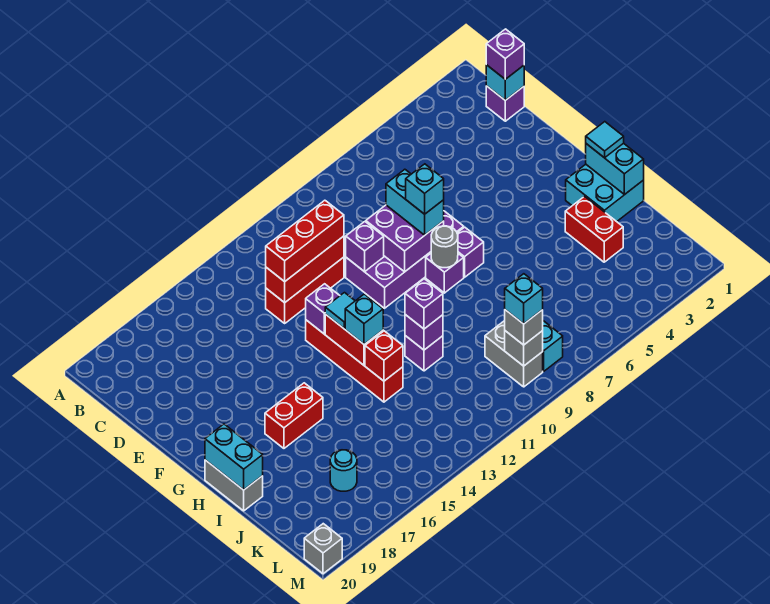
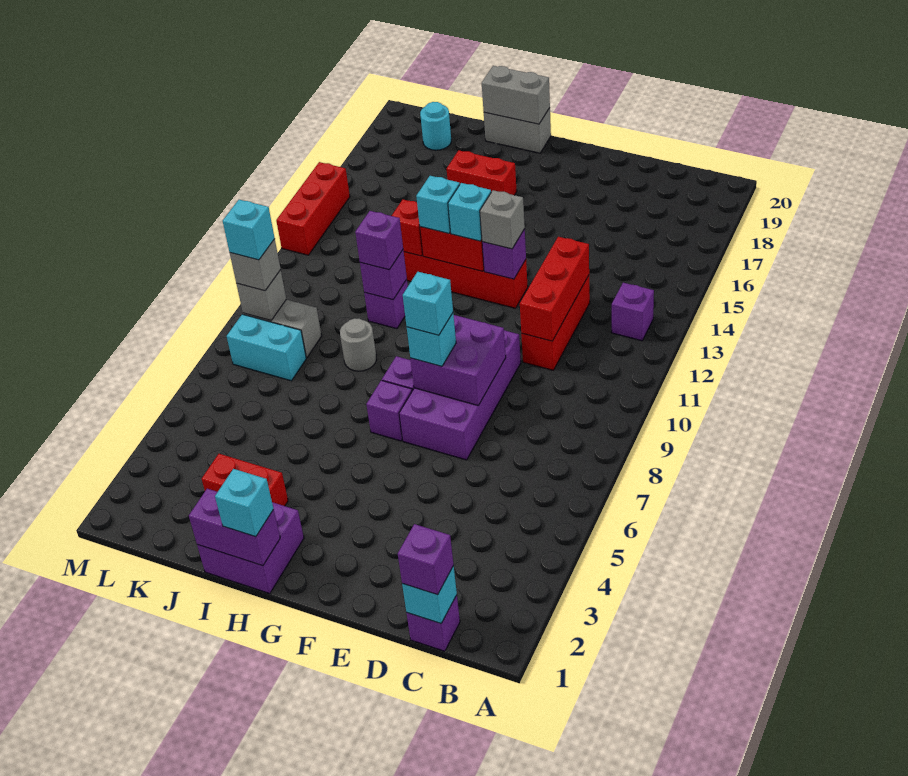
red 1x3 brick [266,200,344,282] -> red 1x3 brick moved to [276,162,350,255]
cyan 1x2 brick [386,169,444,235] -> cyan 1x1 brick [407,313,456,366]
purple 1x1 brick [346,222,384,272] -> purple 1x1 brick moved to [612,283,654,341]
grey 1x1 round brick [431,226,458,268] -> grey 1x1 round brick moved to [340,318,377,371]
cyan 1x1 tile [325,293,355,328] -> cyan 1x1 brick [448,183,491,241]
cyan 2x2 brick [566,164,644,222] -> purple 2x2 brick [197,502,304,594]
cyan 1x2 brick [586,143,644,194] -> purple 1x2 brick [189,489,280,566]
cyan 1x1 tile [586,122,624,158] -> cyan 1x1 brick [215,469,273,537]
red 1x2 brick [265,383,323,448] -> red 1x2 brick turned to [447,150,517,195]
cyan 1x2 brick [205,424,263,490] -> grey 1x2 brick [482,66,550,124]
cyan 1x1 round brick [330,450,357,491] -> cyan 1x1 round brick moved to [420,102,451,150]
grey 1x1 brick [304,524,342,574] -> grey 1x1 brick moved to [480,190,525,249]

